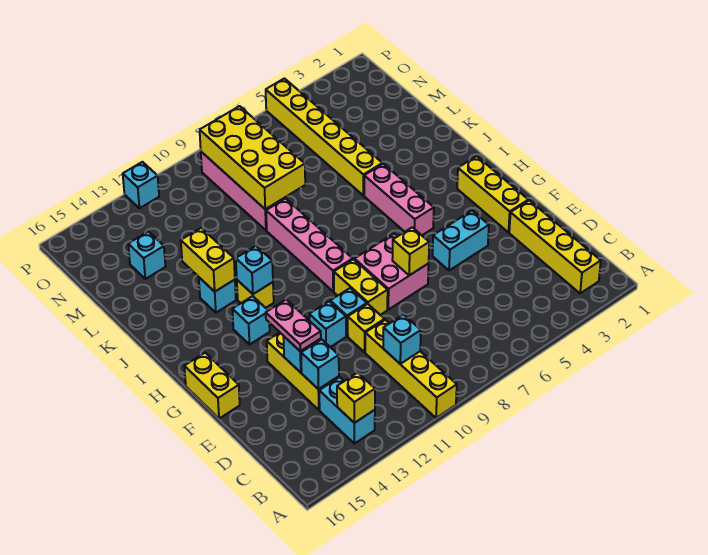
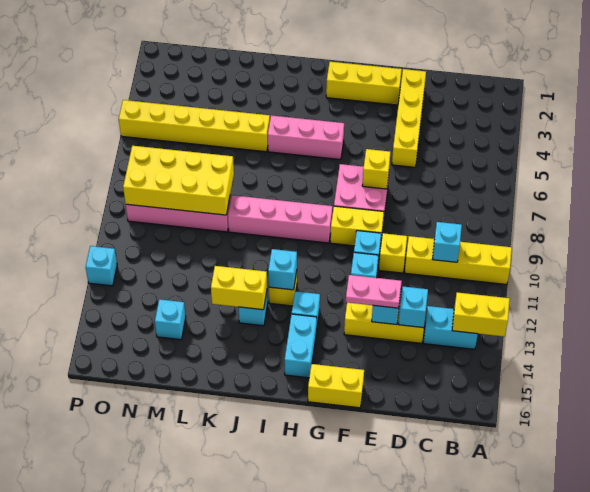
yellow 1x4 brick [509,200,601,293] -> yellow 1x4 brick turned to [392,69,426,167]
yellow 1x1 brick [337,373,375,423] -> yellow 1x2 brick [452,292,510,337]
cyan 1x2 brick [432,211,489,270] -> cyan 1x2 brick moved to [285,314,317,378]

